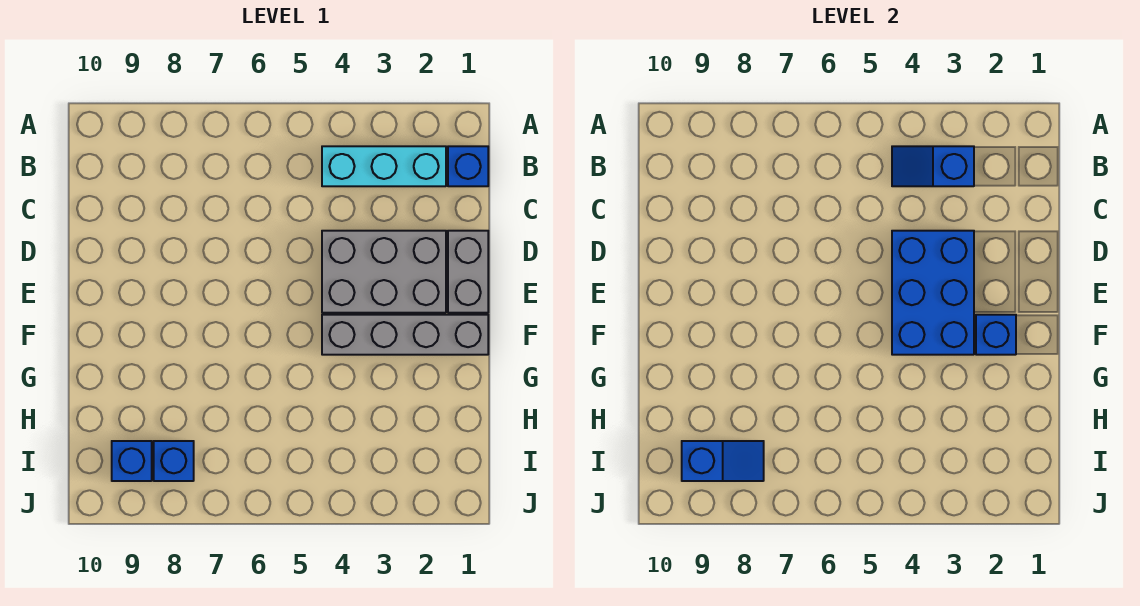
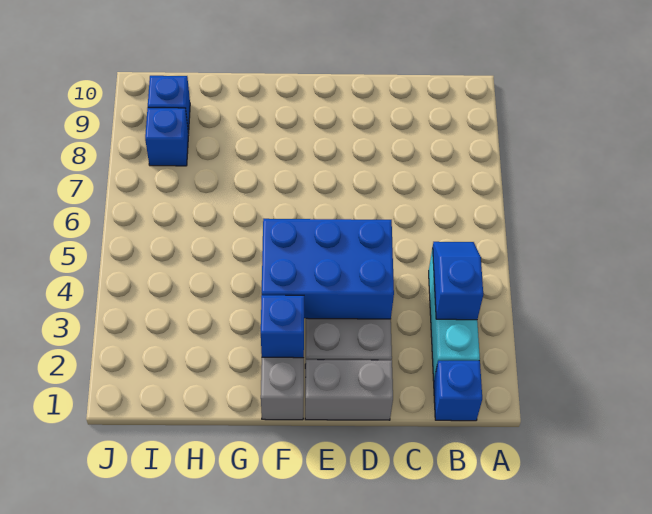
blue 1x2 slope [682,441,764,481] -> none

